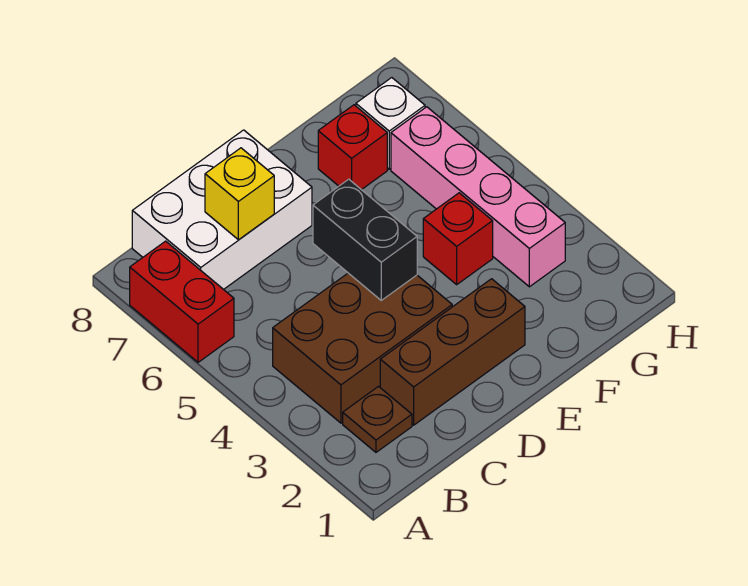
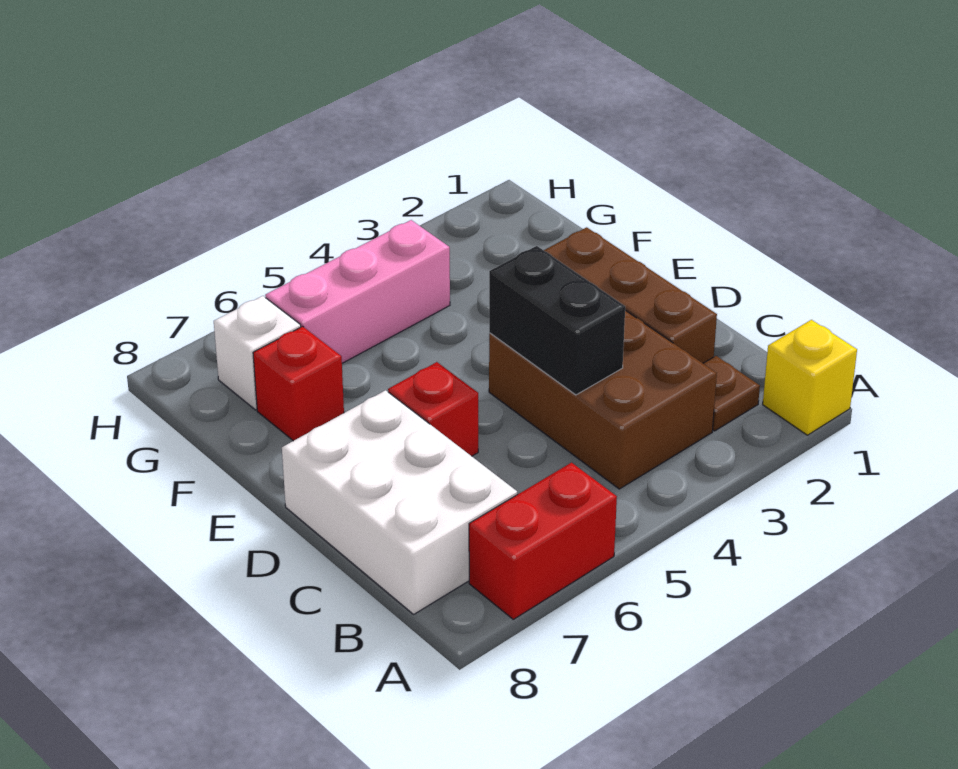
yellow 1x1 brick [205,148,274,240] -> yellow 1x1 brick moved to [763,320,857,435]
black 1x2 brick [313,179,417,300] -> black 1x2 brick turned to [489,246,625,395]
red 1x1 brick [423,193,493,284] -> red 1x1 brick moved to [388,362,478,456]
pink 1x4 brick [391,107,565,287] -> pink 1x3 brick [265,220,450,363]

